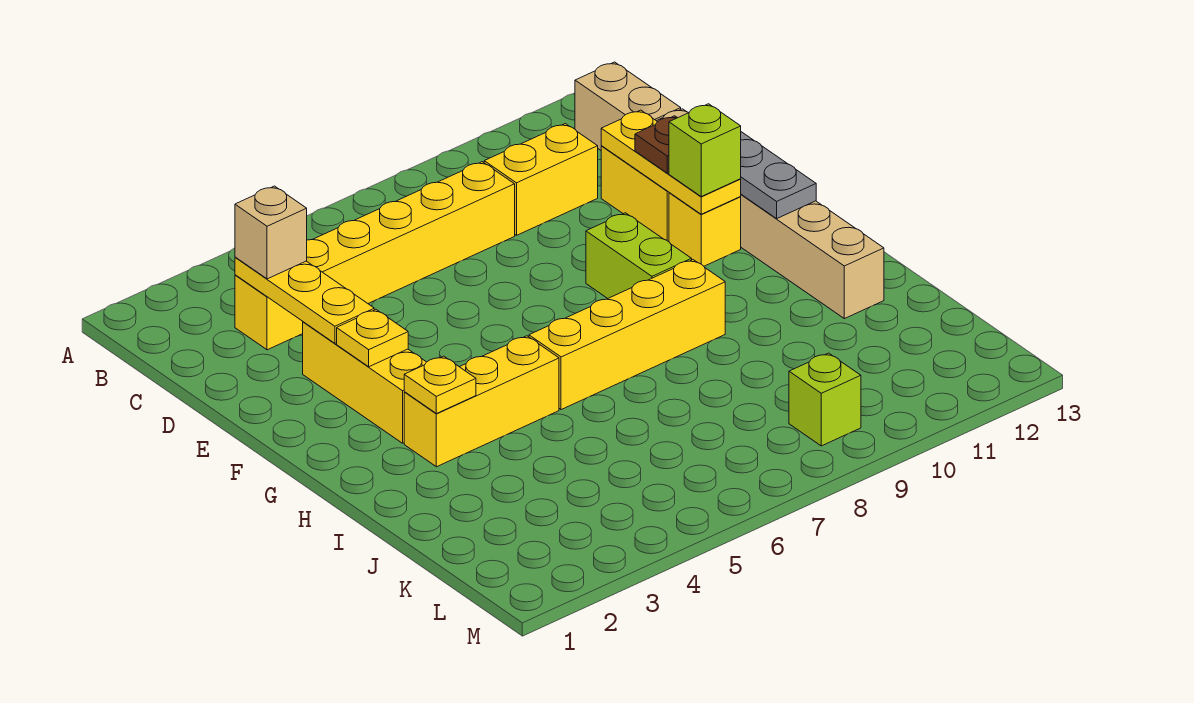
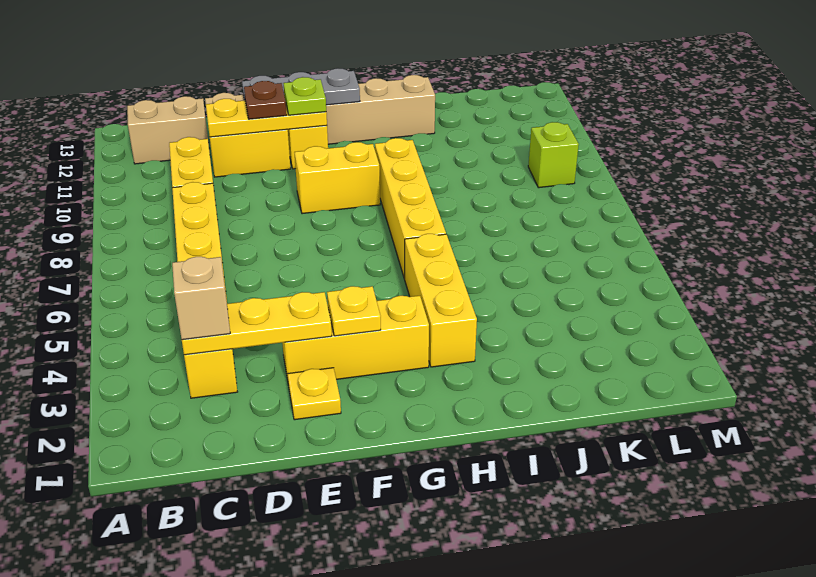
lime 1x2 brick [586,213,692,299] -> yellow 1x2 brick [294,142,380,214]
lime 1x1 brick [669,104,741,196] -> lime 1x1 plate [283,77,326,115]
yellow 1x1 plate [404,356,476,414] -> yellow 1x1 plate moved to [288,368,341,420]

